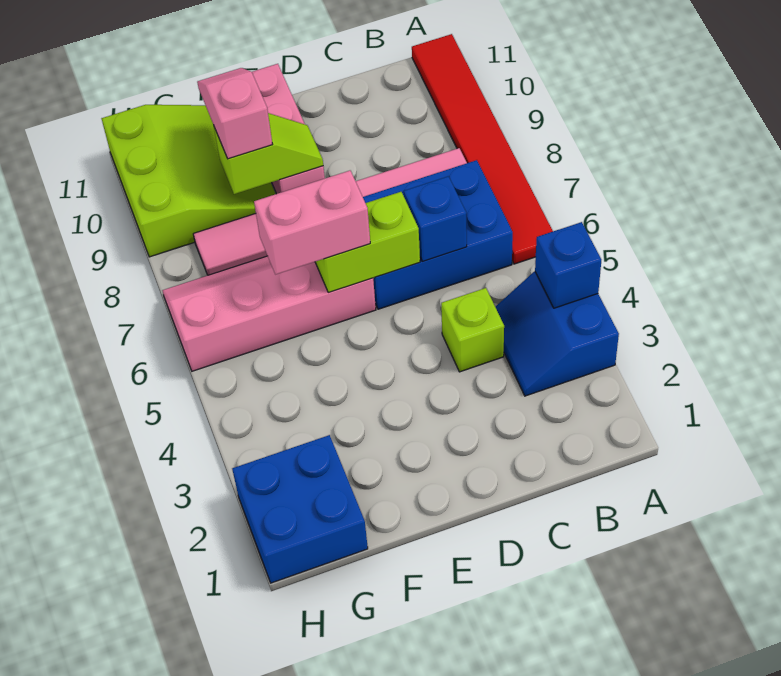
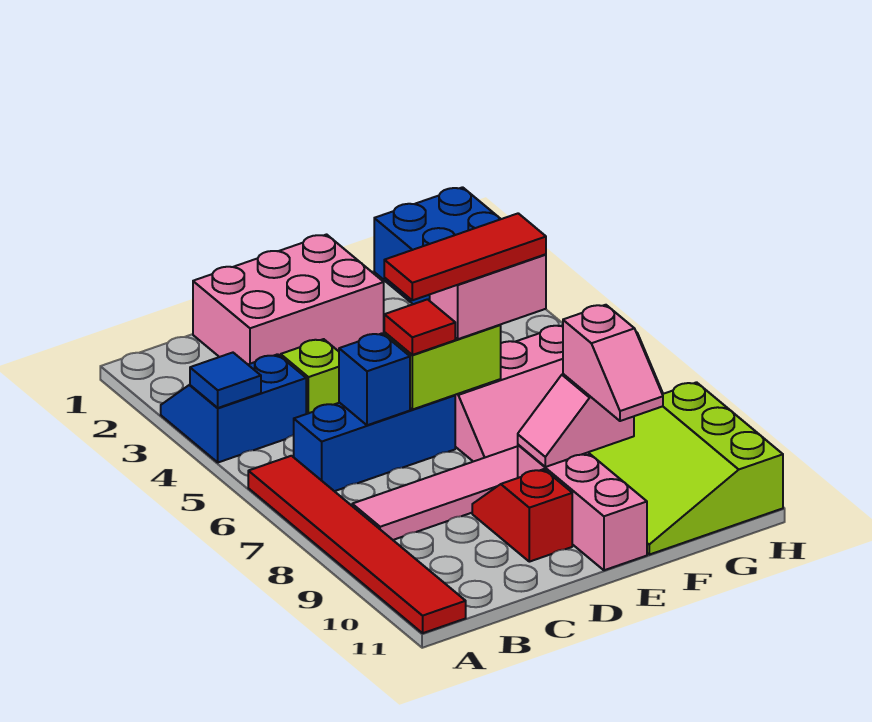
blue 2x2 slope [496,272,619,396] -> blue 2x2 slope turned to [161,354,306,462]
blue 1x1 brick [535,222,601,308] -> blue 1x1 tile [190,353,261,408]
blue 2x3 brick [363,160,513,309] -> blue 1x3 brick [294,395,455,491]
none -> pink 2x3 brick [193,235,384,364]
none -> red 1x1 tile [384,299,455,355]
none -> red 1x3 tile [384,213,546,300]
none -> red 1x2 slope [472,469,572,562]
lime 1x2 slope [214,113,323,194] -> pink 1x2 slope [518,374,634,467]

